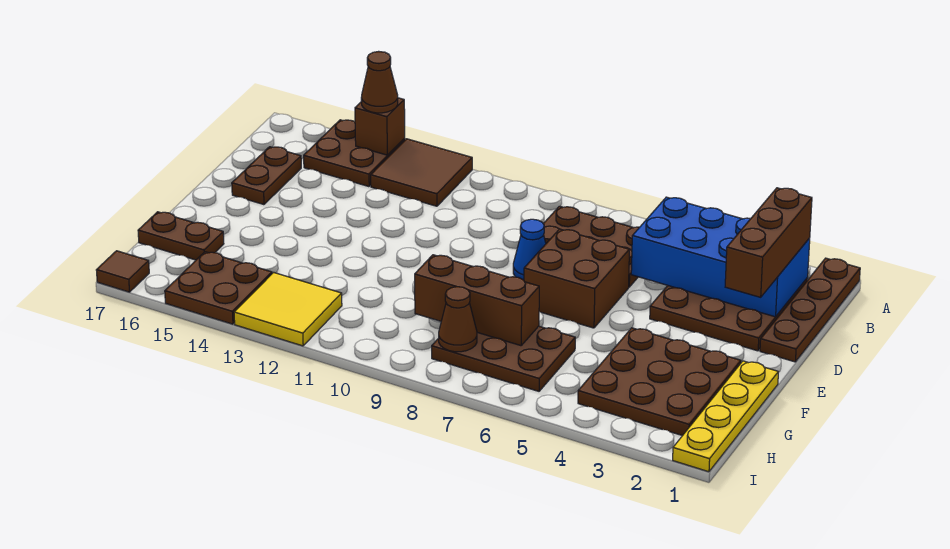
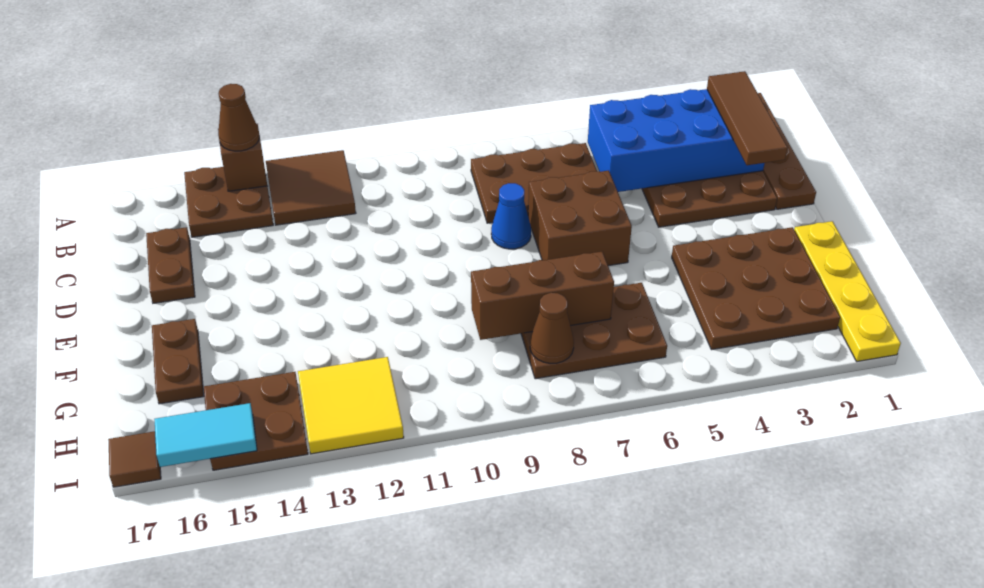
brown 1x3 brick [725,188,812,297] -> brown 1x3 tile [707,71,787,165]
brown 1x2 plate [138,212,224,260] -> brown 1x2 plate turned to [152,319,204,404]
none -> cyan 1x2 tile [154,403,257,467]

